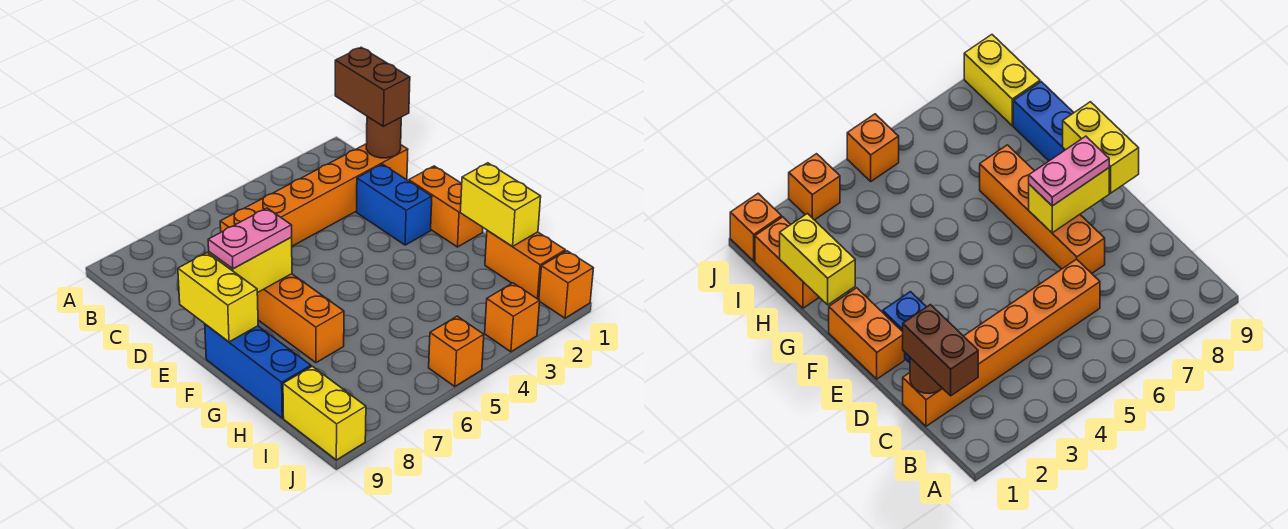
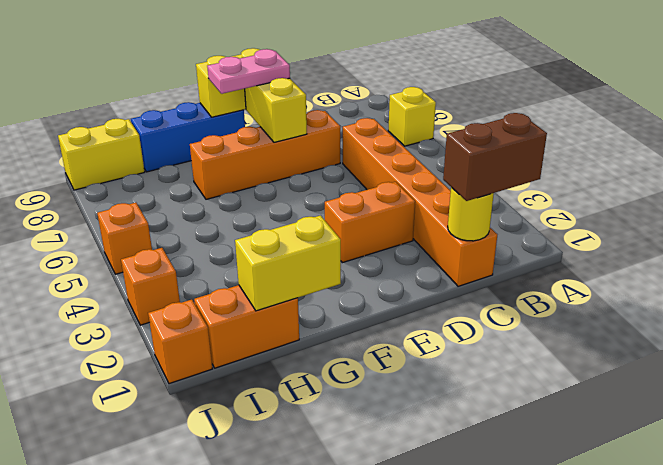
none -> yellow 1x1 brick [388,87,436,146]
brown 1x1 round brick [366,116,401,158] -> yellow 1x1 round brick [448,187,494,241]
blue 1x2 brick [357,164,432,245] -> none
orange 1x2 brick [409,166,483,247] -> orange 1x2 brick moved to [325,182,415,263]
pink 1x2 plate [208,208,292,269] -> pink 1x2 plate turned to [207,49,290,94]

